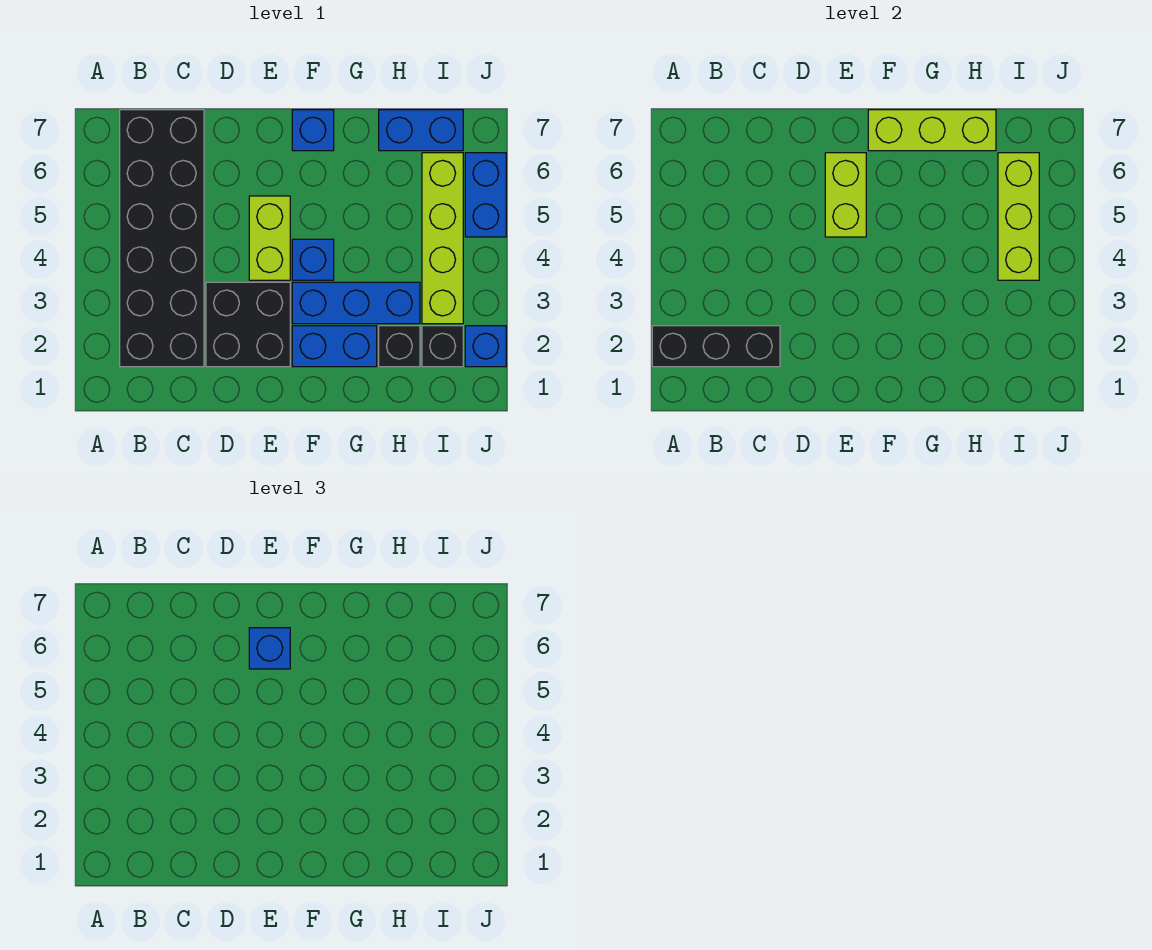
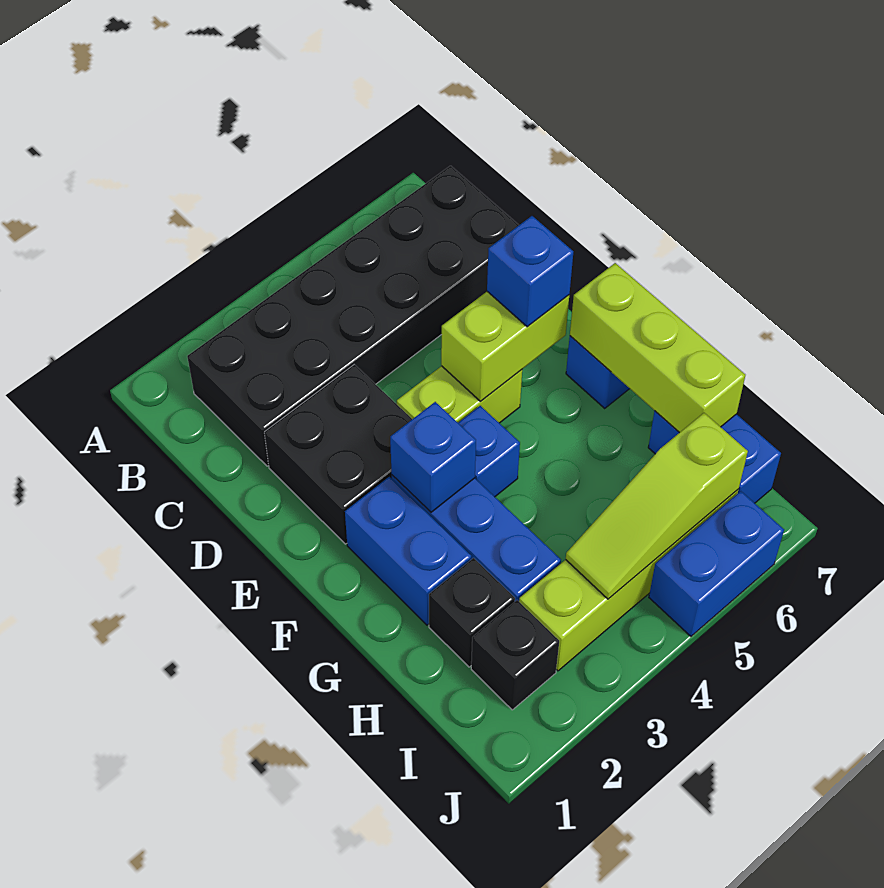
black 1x3 brick [652,326,780,367] -> none
lime 1x3 brick [998,153,1039,280] -> lime 1x3 slope [566,413,748,599]
blue 1x1 brick [465,326,506,367] -> blue 1x1 brick moved to [390,402,476,512]

